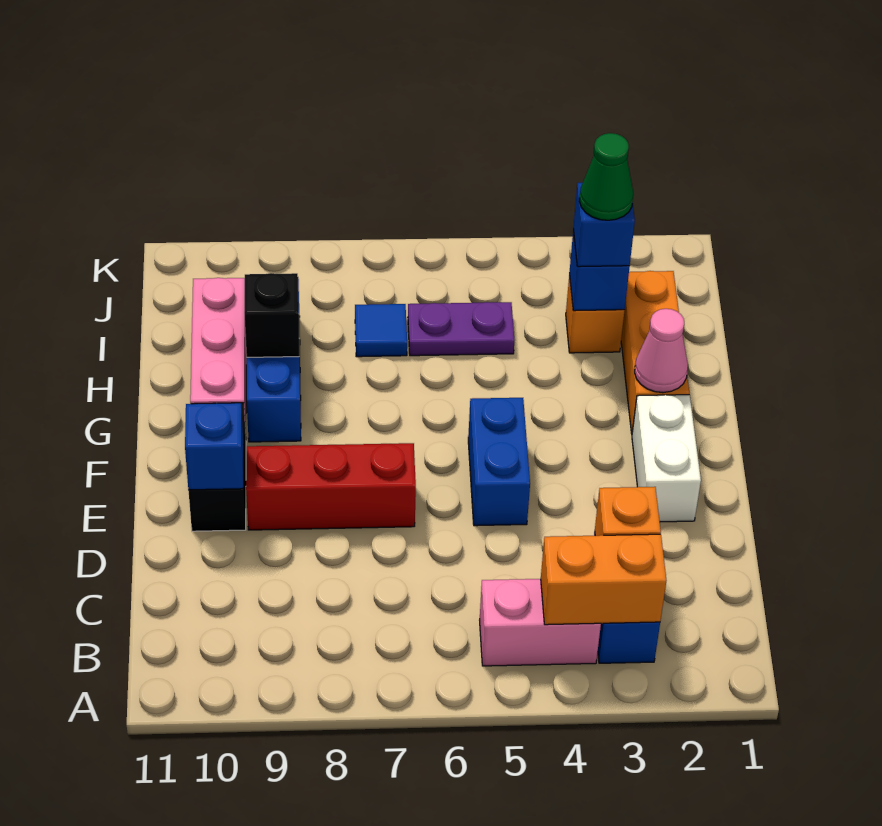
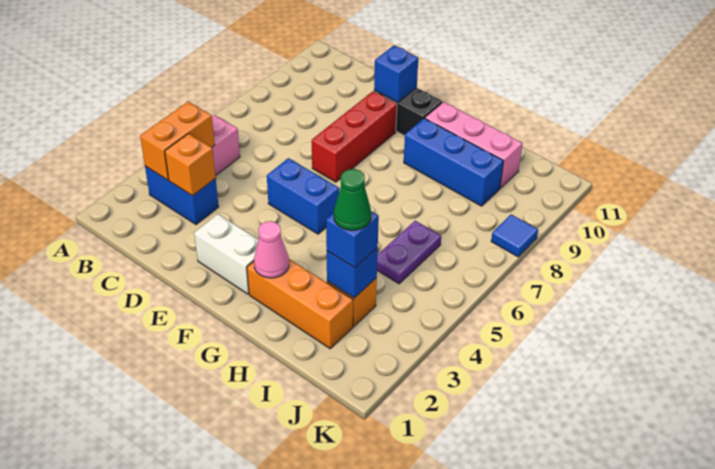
black 1x1 brick [244,273,299,357] -> none
blue 1x1 tile [355,304,407,357] -> blue 1x1 tile moved to [491,215,538,257]

